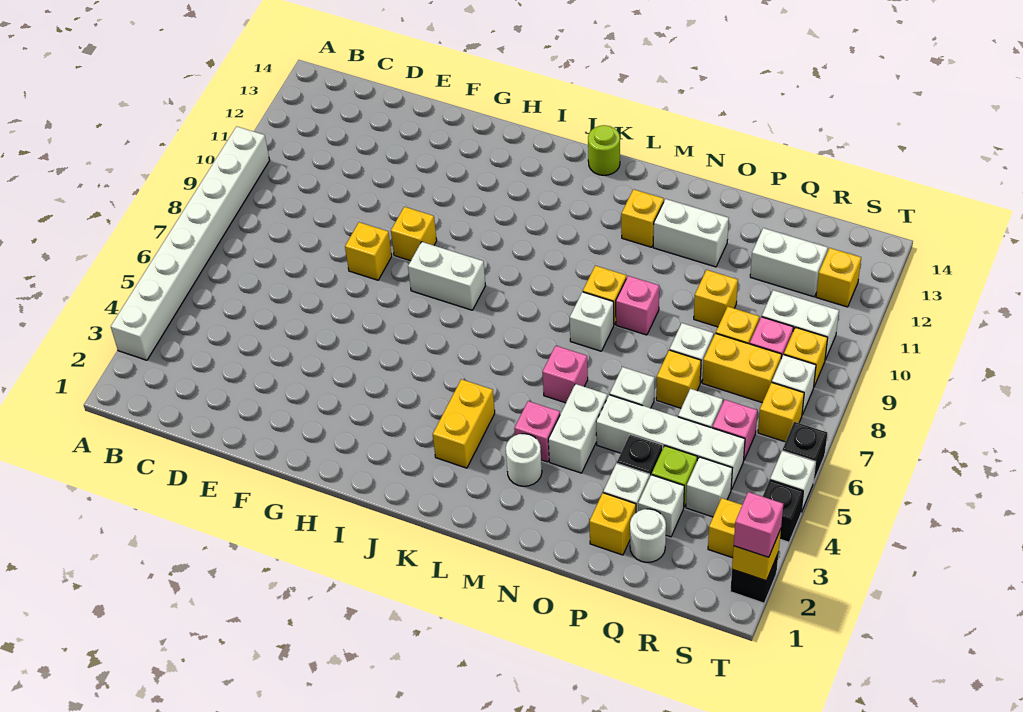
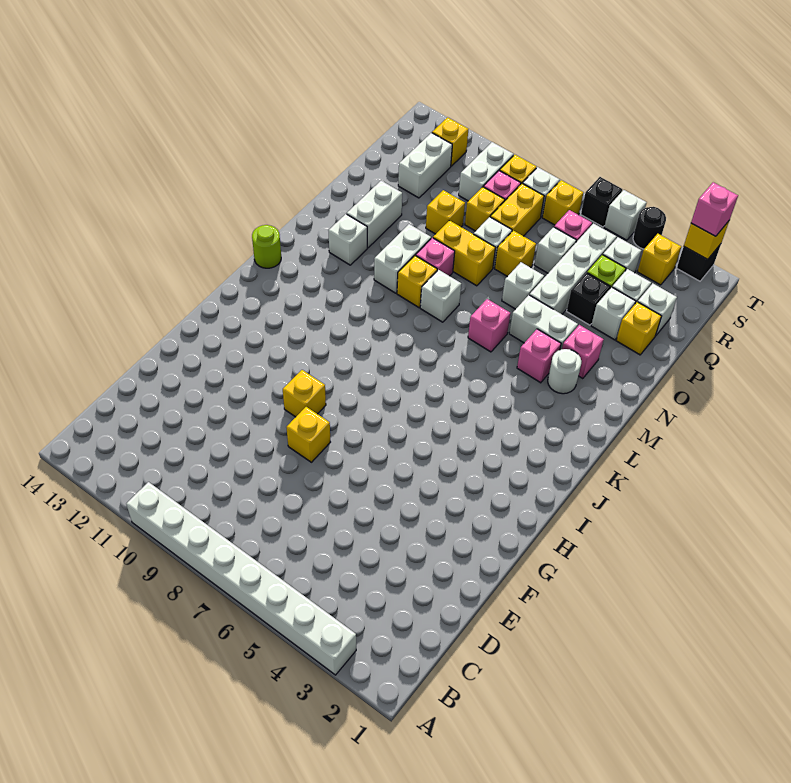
white 1x2 brick [408,242,486,310] -> white 1x2 brick moved to [374,224,431,293]
yellow 1x2 brick [433,379,495,468] -> yellow 1x2 brick moved to [433,221,495,286]
yellow 1x1 brick [621,189,664,247] -> white 1x1 brick [328,214,367,265]
none -> pink 1x1 brick [562,325,604,379]
white 1x1 round brick [630,509,666,562] -> white 1x1 brick [638,283,677,336]
black 1x1 brick [763,480,803,542] -> black 1x1 round brick [633,207,666,249]

